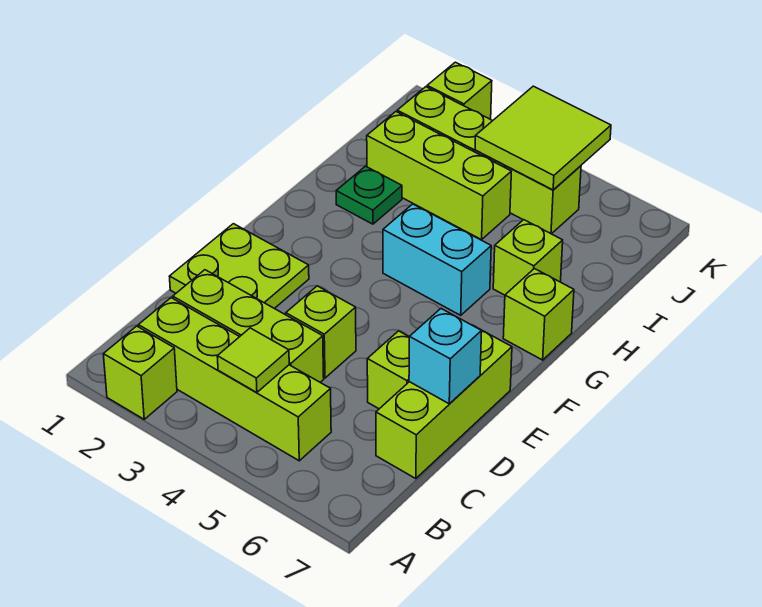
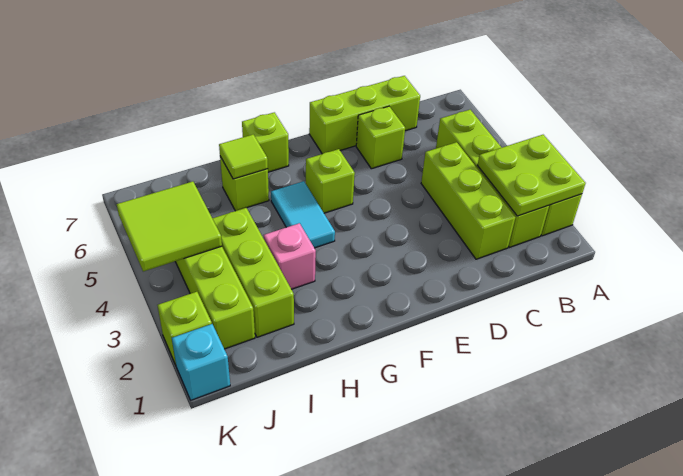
lime 1x1 tile [217,328,289,393] -> lime 1x1 tile moved to [219,135,268,179]
lime 2x2 plate [169,224,309,309] -> lime 2x2 plate moved to [477,135,586,216]
lime 1x1 brick [286,286,356,378] -> lime 1x1 brick moved to [306,149,355,213]
cyan 1x1 brick [409,309,482,404] -> cyan 1x1 brick moved to [172,324,230,400]
cyan 1x2 brick [383,204,491,315] -> cyan 1x2 tile [271,181,335,248]
green 1x1 plate [336,166,402,224] -> none
none -> pink 1x1 brick [264,223,316,289]

